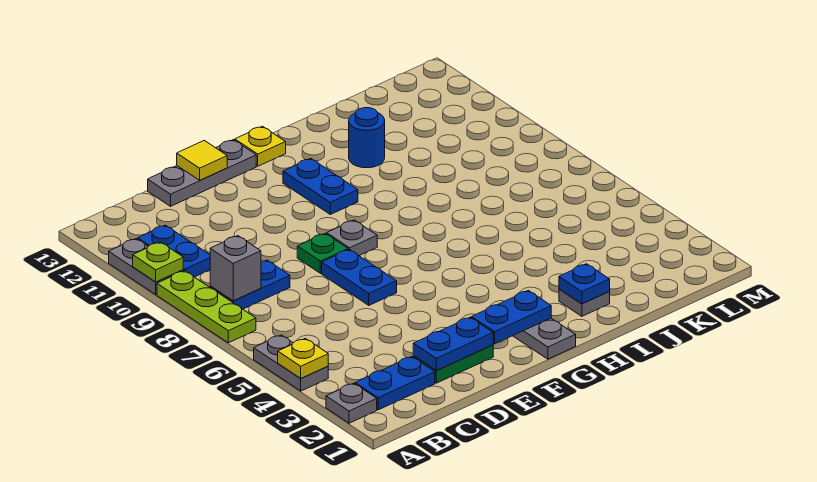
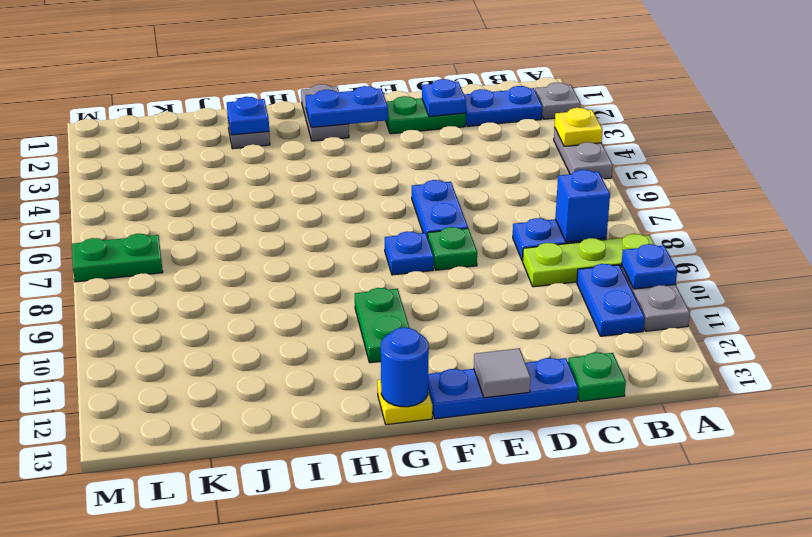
lime 1x3 plate [157,271,256,343] -> lime 1x3 plate turned to [523,234,654,287]
lime 1x1 plate [133,242,183,282] -> blue 1x1 plate [621,244,677,289]
grey 1x1 brick [210,236,261,301] -> blue 1x1 brick [555,170,610,242]
none -> green 1x1 plate [568,352,626,402]
blue 1x2 plate [413,317,493,370] -> blue 1x1 plate [422,79,466,117]
grey 1x3 plate [148,140,256,206] -> blue 1x3 plate [428,358,578,419]
yellow 1x1 tile [177,140,227,180] -> grey 1x1 tile [474,348,531,398]
grey 1x1 plate [327,220,377,256] -> blue 1x1 plate [385,231,434,275]
blue 1x2 plate [283,159,358,214] -> green 1x2 plate [355,288,409,363]
blue 1x1 round brick [349,108,385,168] -> blue 1x1 round brick moved to [381,328,429,407]
none -> green 1x2 plate [72,234,163,282]

